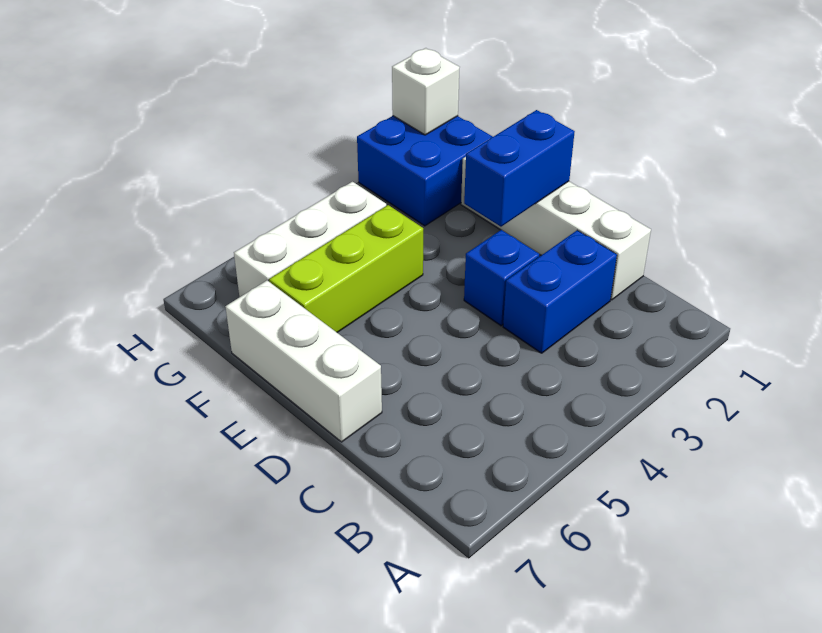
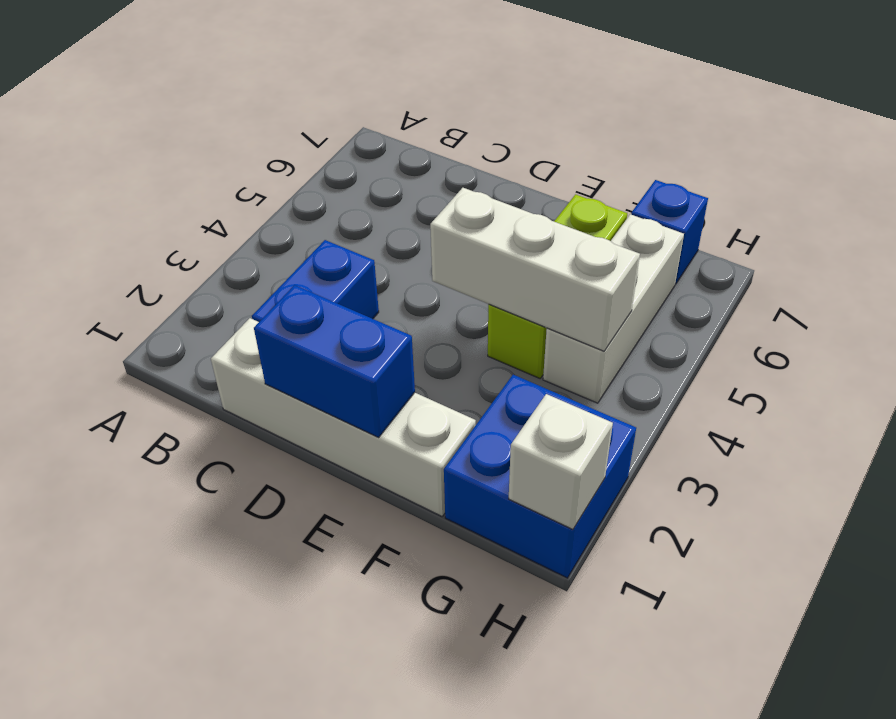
blue 1x1 brick [464,230,540,326] -> blue 1x1 brick moved to [631,180,708,284]
white 1x3 brick [225,280,382,442] -> white 1x3 brick moved to [430,188,640,351]
blue 1x2 brick [464,110,575,227] -> blue 1x2 brick turned to [254,285,415,437]

